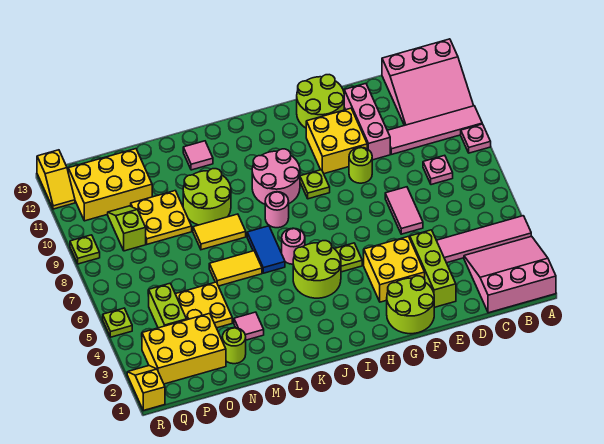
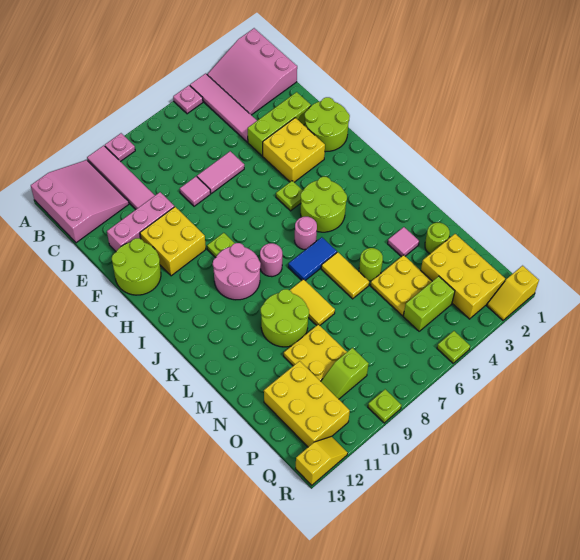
pink 1x1 plate [423,155,453,185] -> pink 1x1 plate moved to [173,85,203,114]
lime 1x1 round brick [349,147,372,183] -> lime 1x1 round brick moved to [359,248,383,281]
pink 1x1 tile [183,141,213,170] -> pink 1x1 tile moved to [180,176,211,206]

